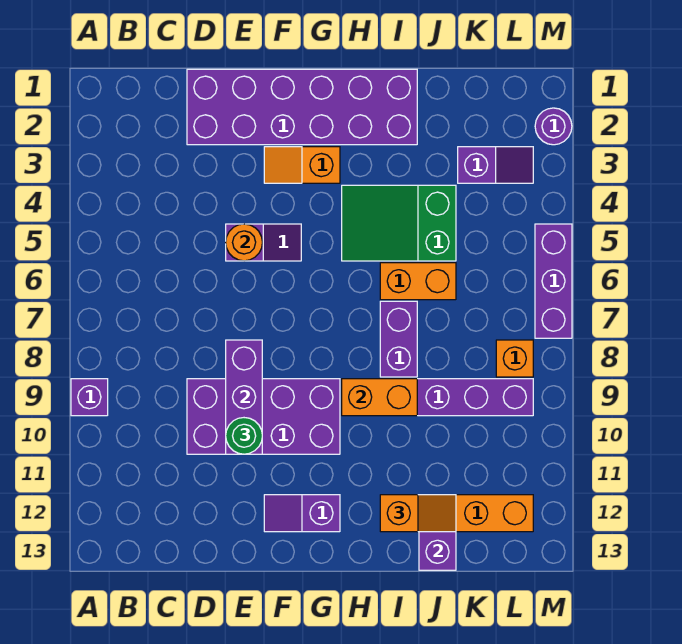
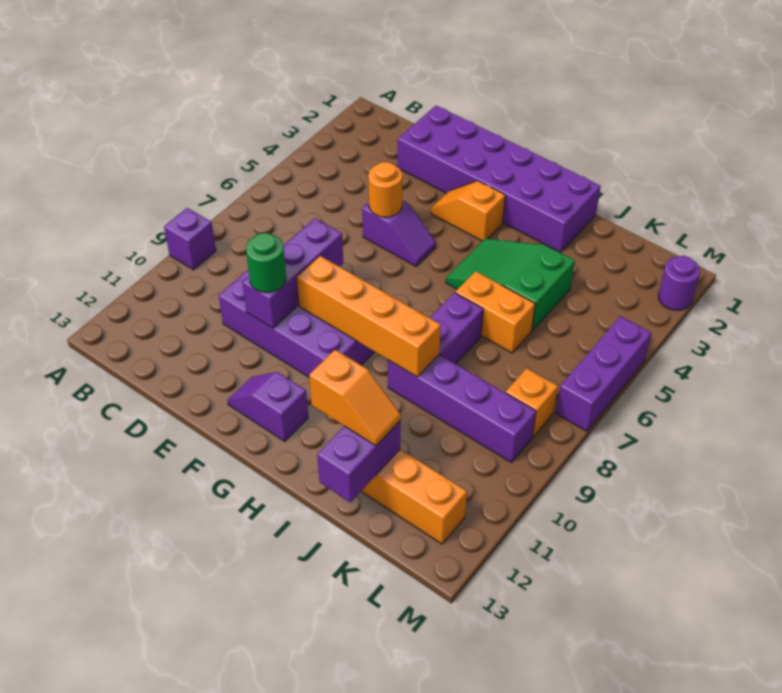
orange 1x2 brick [342,379,417,416] -> orange 1x4 brick [297,256,441,377]
purple 1x2 slope [458,147,533,183] -> none

